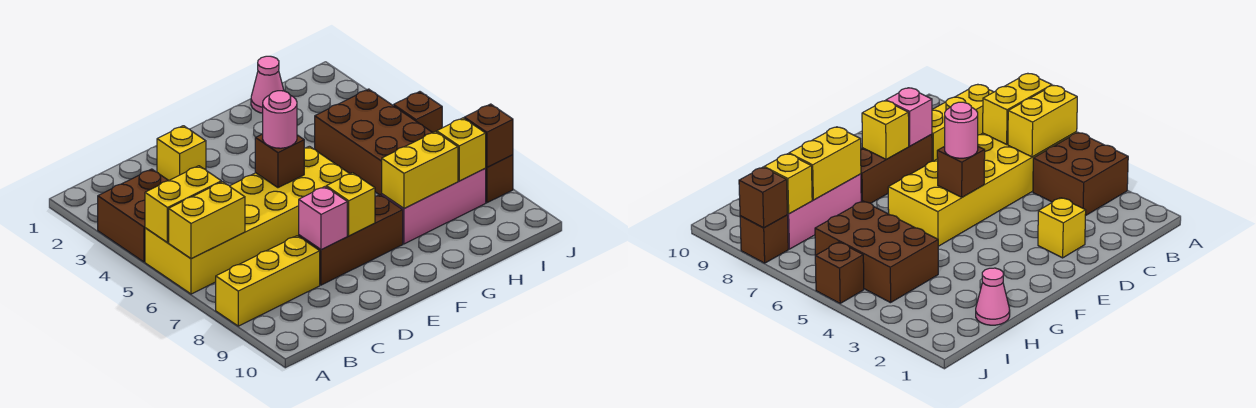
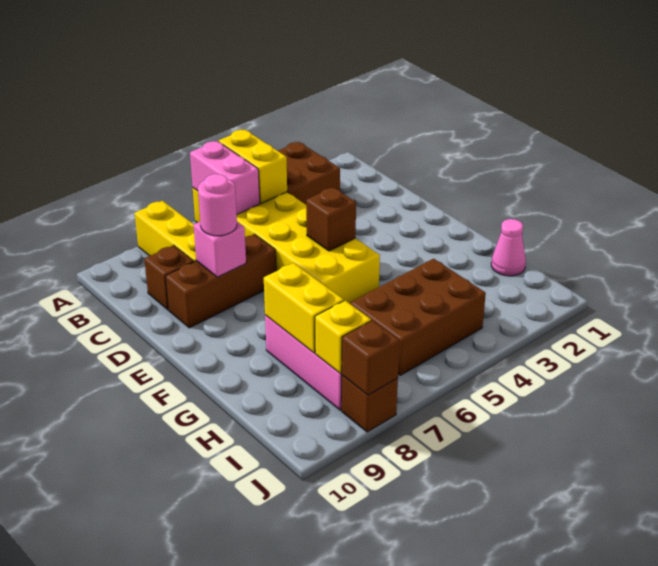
yellow 1x2 brick [169,182,245,259] -> pink 1x2 brick [190,141,260,214]
yellow 1x1 brick [157,126,206,180] -> none
brown 1x3 brick [299,195,403,285] -> brown 1x3 brick turned to [165,234,276,328]
pink 1x1 round brick [263,91,297,148] -> pink 1x1 round brick moved to [198,174,237,236]
yellow 1x1 brick [326,173,375,236] -> none
brown 1x1 brick [394,92,442,132] -> brown 1x1 brick moved to [144,245,194,310]

